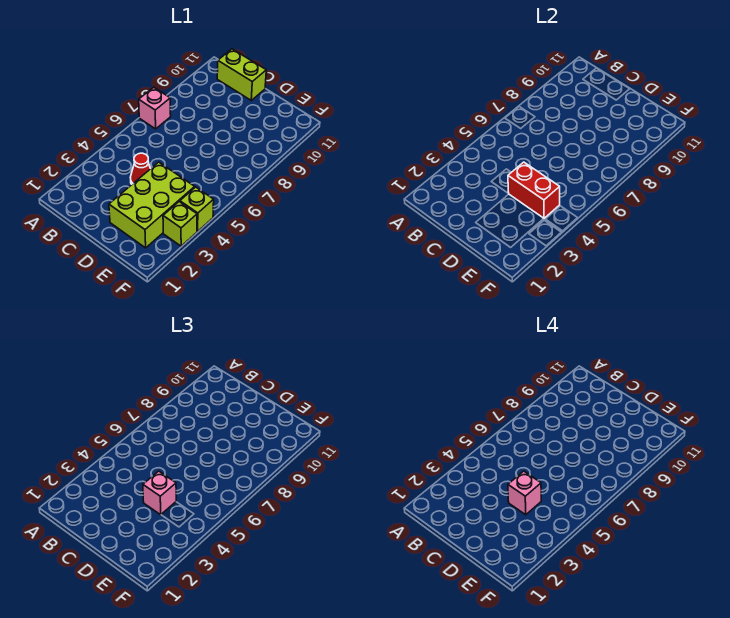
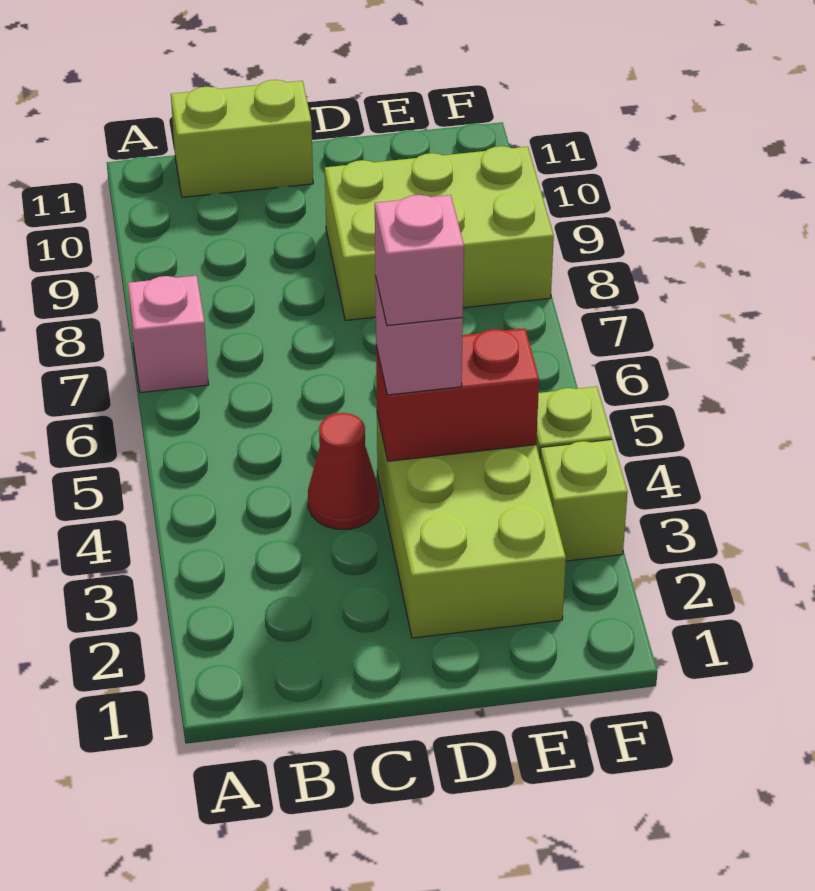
none -> lime 2x3 brick [325,146,554,320]

